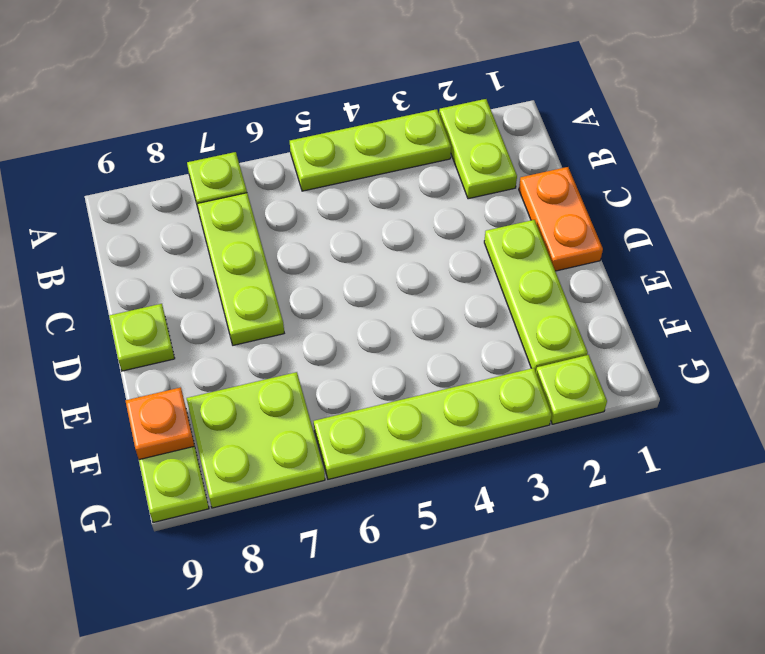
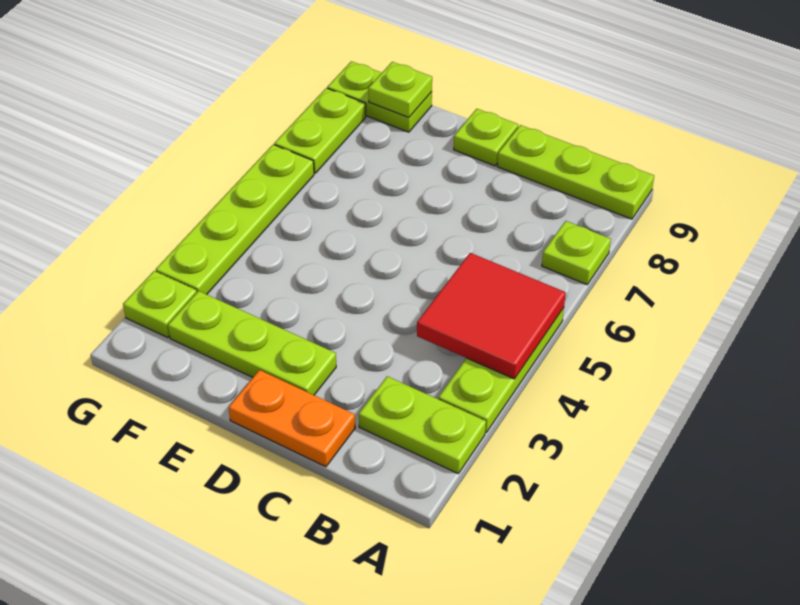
none -> red 2x2 tile [417,253,566,379]
lime 1x3 plate [197,193,284,345] -> lime 1x3 plate moved to [497,125,654,219]
lime 2x2 plate [187,372,325,508] -> lime 1x2 plate [274,88,366,173]
orange 1x1 plate [126,387,194,460] -> lime 1x1 plate [368,62,432,117]

